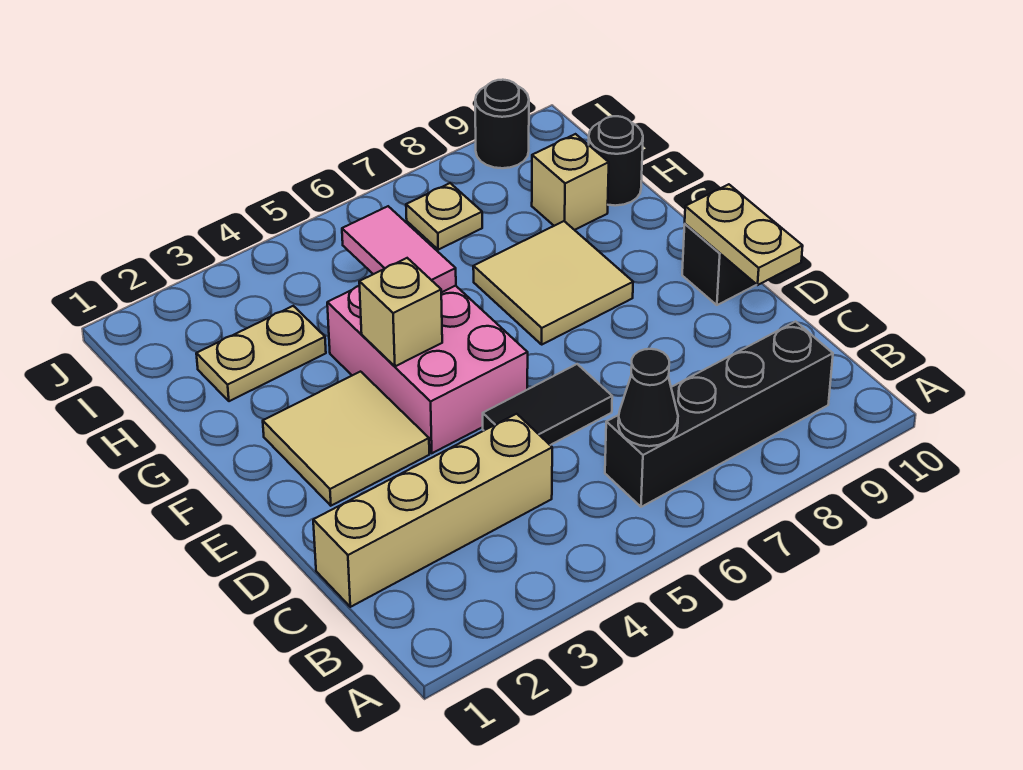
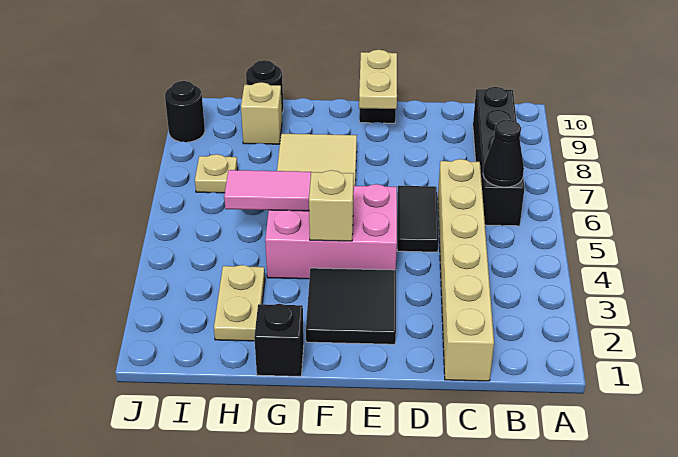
tan 1x4 brick [313,414,552,607] -> tan 1x6 brick [438,159,494,381]
tan 1x2 plate [685,184,803,285] -> tan 1x2 plate turned to [359,50,397,109]
tan 2x2 tile [263,372,429,506] -> black 2x2 tile [306,268,396,344]
none -> black 1x1 brick [254,304,304,376]

